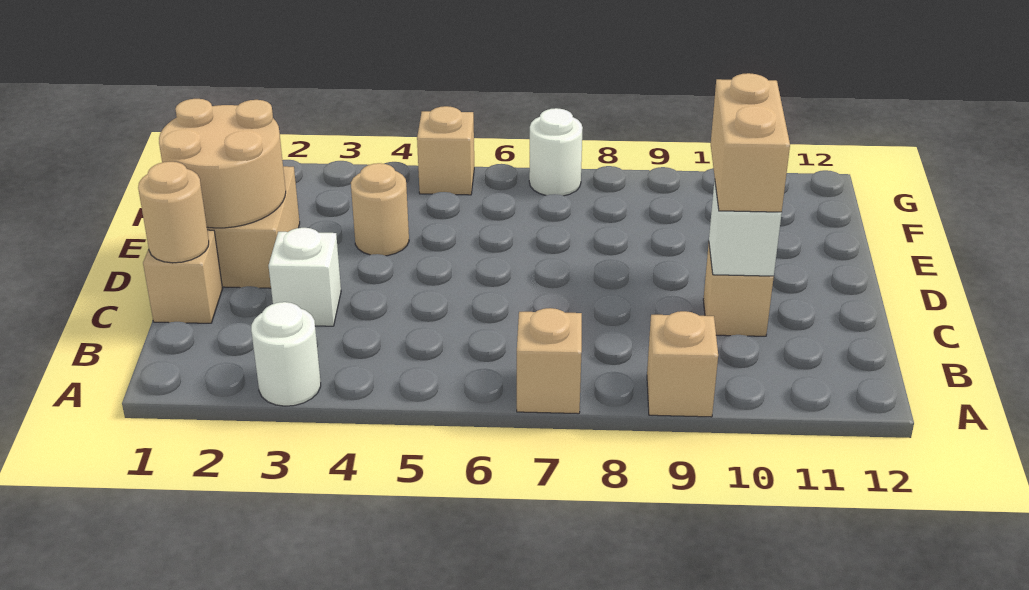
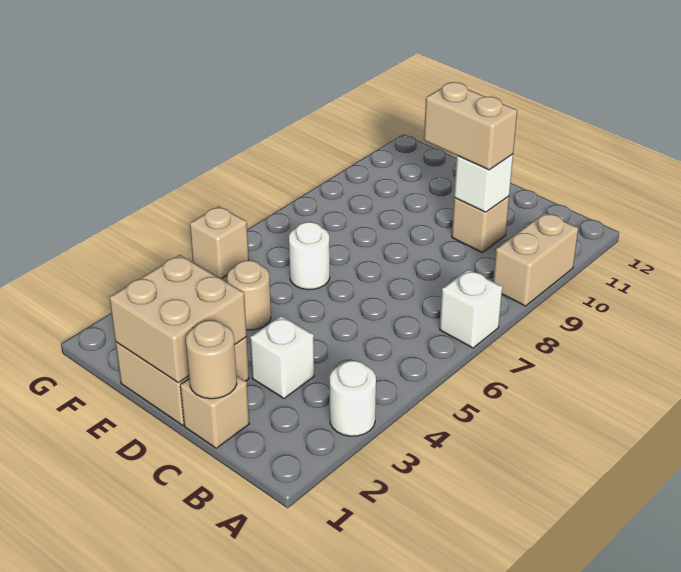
tan 1x1 brick [517,308,582,414] -> white 1x1 brick [440,269,502,348]
tan 1x1 brick [647,311,718,417] -> tan 1x2 brick [493,213,578,306]
tan 2x2 round brick [159,99,286,228] -> tan 2x2 brick [109,255,247,383]
white 1x1 round brick [529,108,583,196] -> white 1x1 round brick moved to [289,222,330,290]

